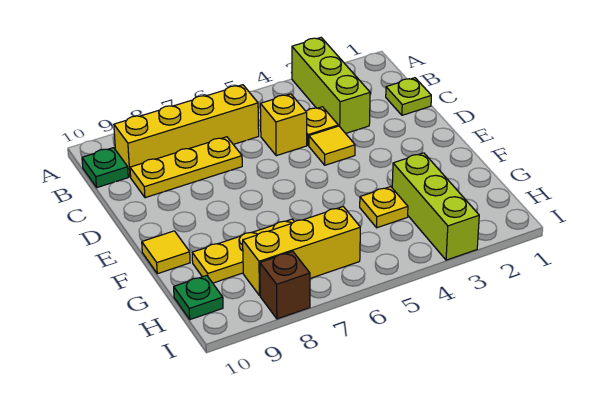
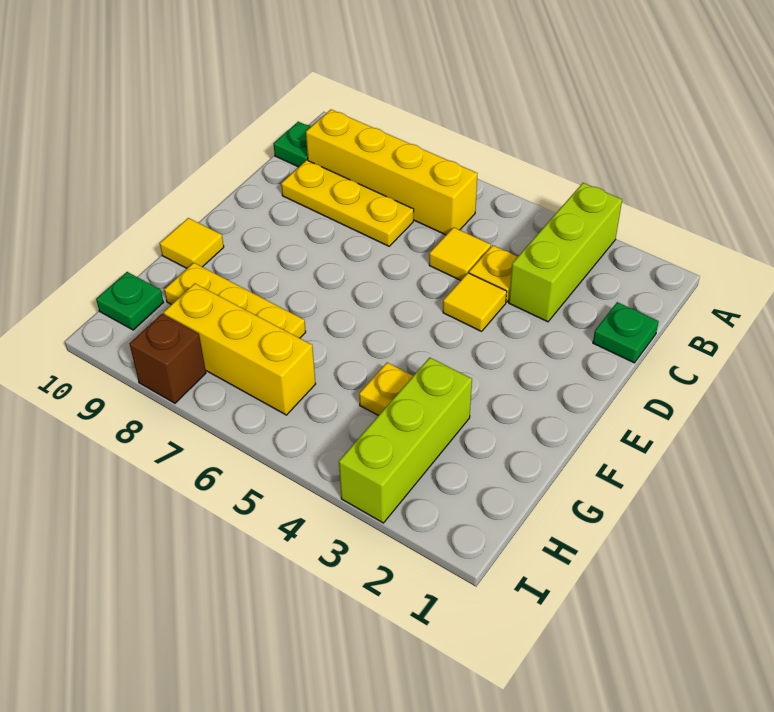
lime 1x1 plate [386,78,431,115] -> green 1x1 plate [593,302,659,363]
yellow 1x1 brick [260,94,307,156] -> yellow 1x1 tile [429,227,491,280]

